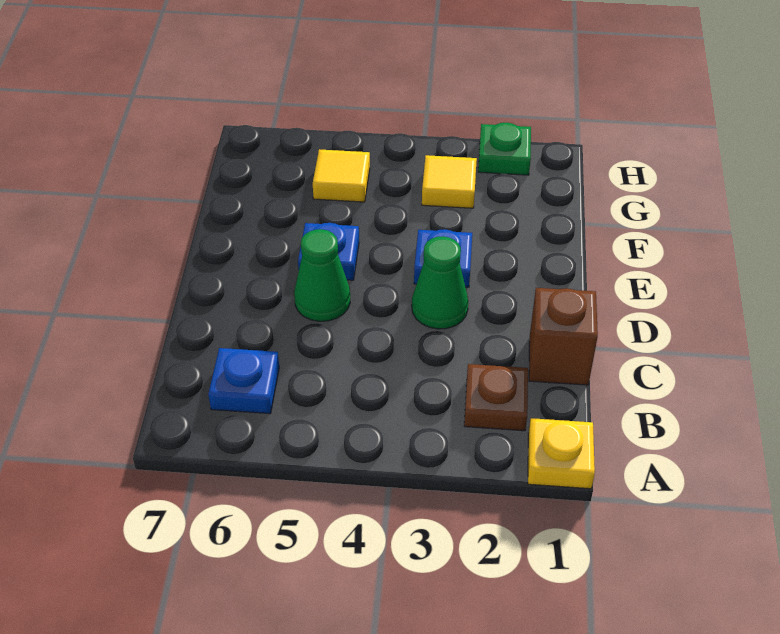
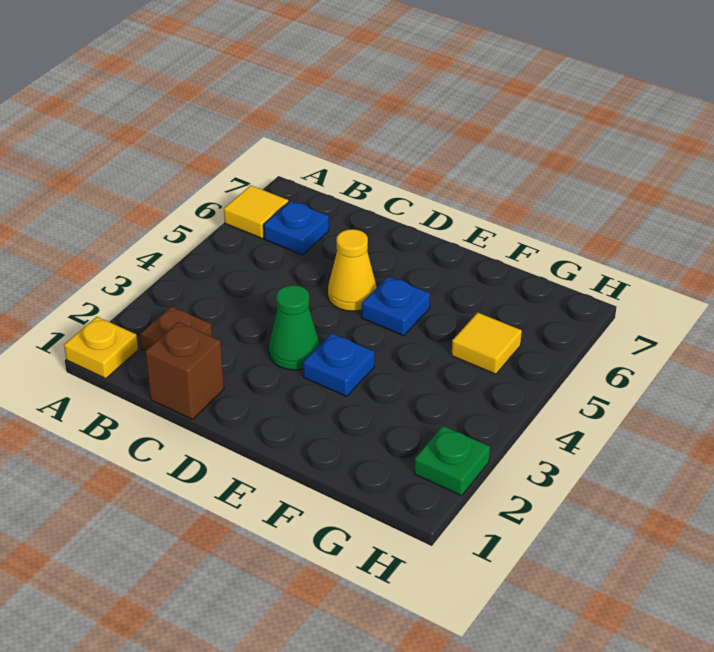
green 1x1 cone [294,229,350,321] -> yellow 1x1 cone [328,229,377,311]
yellow 1x1 tile [422,155,477,208] -> yellow 1x1 tile moved to [224,185,288,238]

